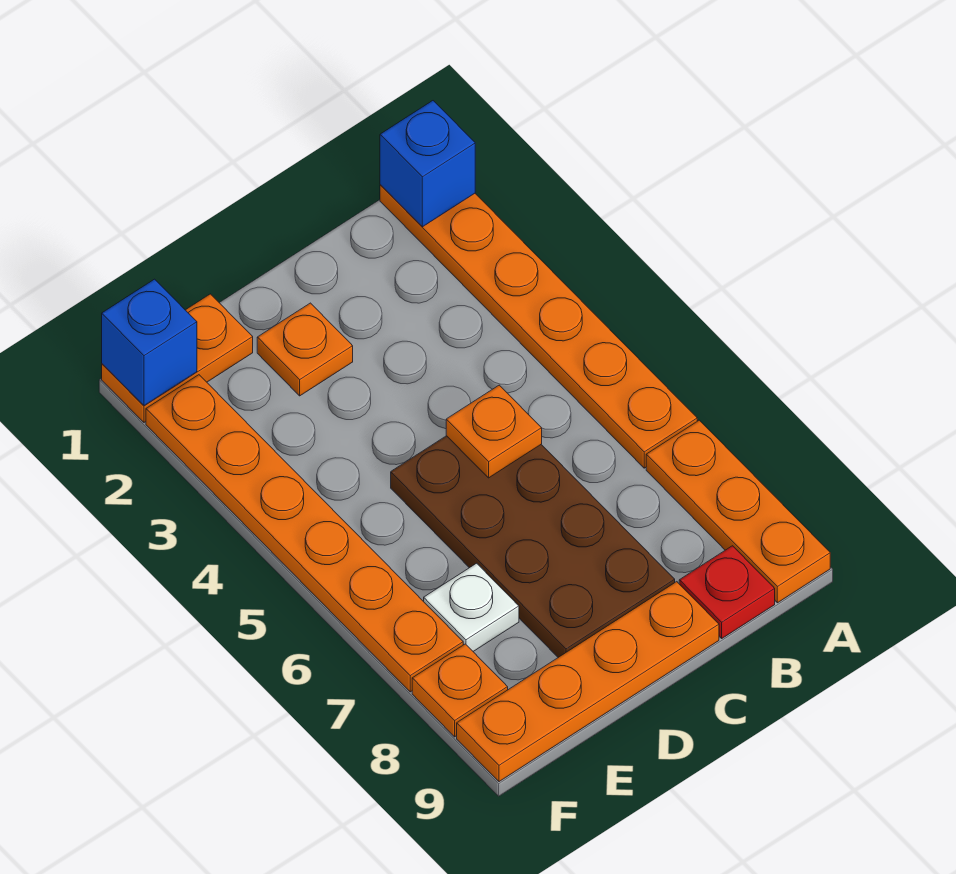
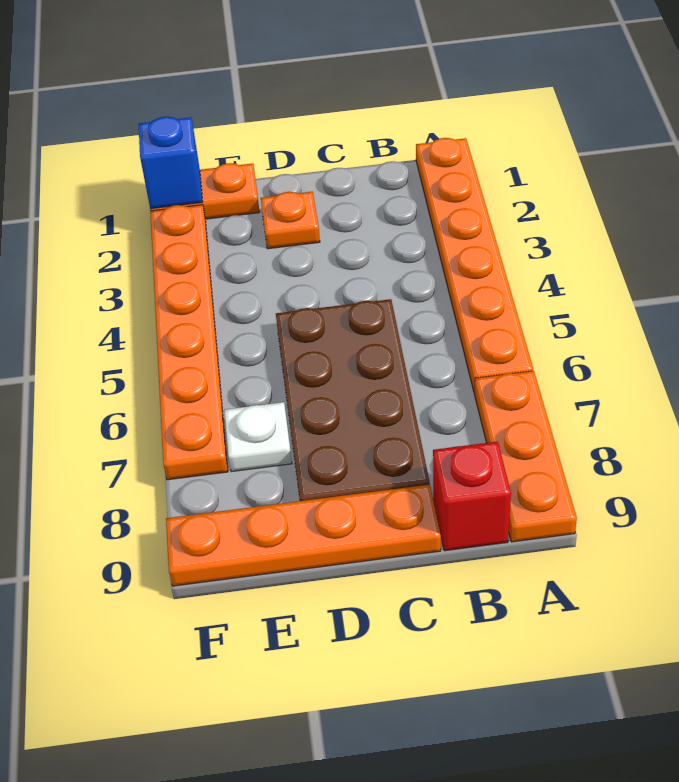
blue 1x1 brick [380,101,475,227] -> none
red 1x1 plate [679,546,775,638] -> red 1x1 brick [433,442,511,551]
orange 1x1 plate [446,385,542,478] -> none
orange 1x1 plate [412,644,508,737] -> none

